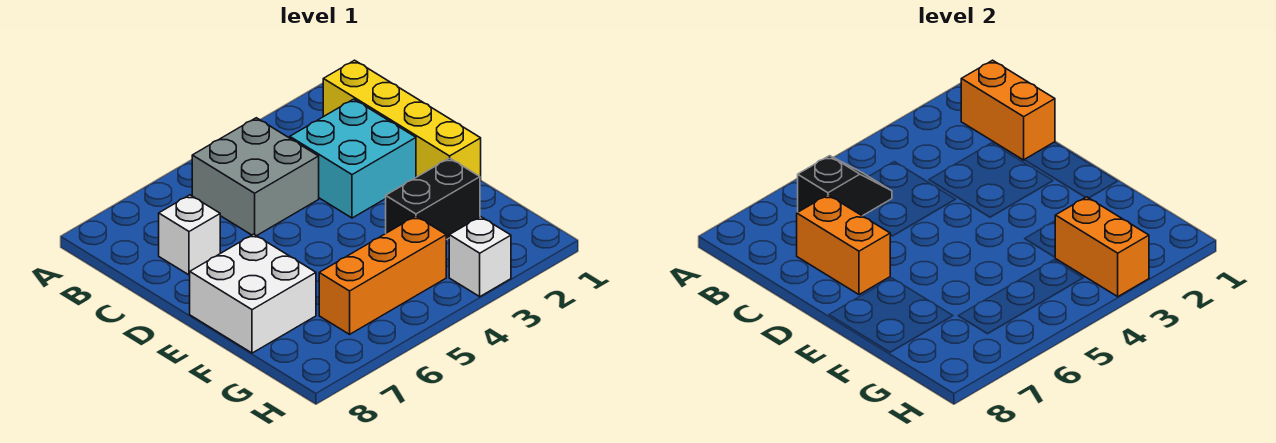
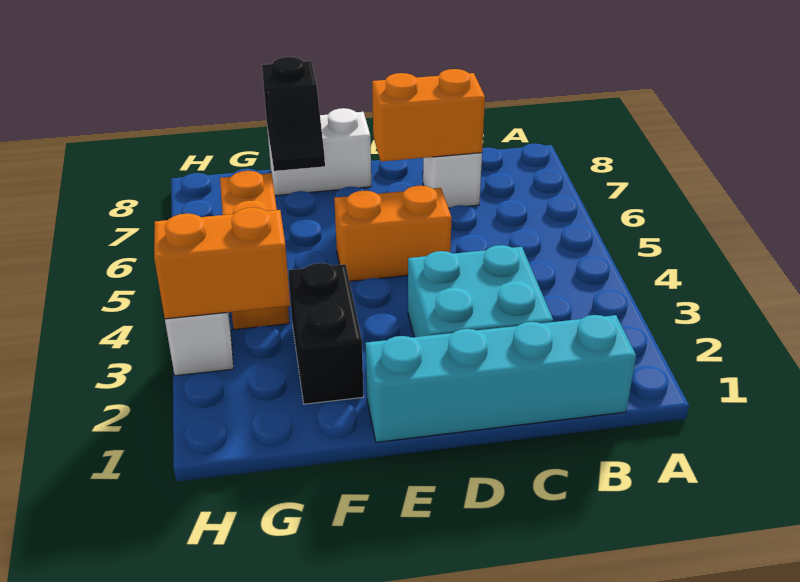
yellow 1x4 brick [323,60,481,181] -> cyan 1x4 brick [366,315,636,442]
orange 1x2 brick [961,60,1055,160] -> orange 1x2 brick moved to [334,186,452,281]
grey 2x2 brick [192,118,319,236] -> none
black 1x2 slope [798,156,892,216] -> black 1x2 slope moved to [262,57,325,171]
white 2x2 brick [190,234,316,353] -> white 1x2 brick [267,108,371,196]

